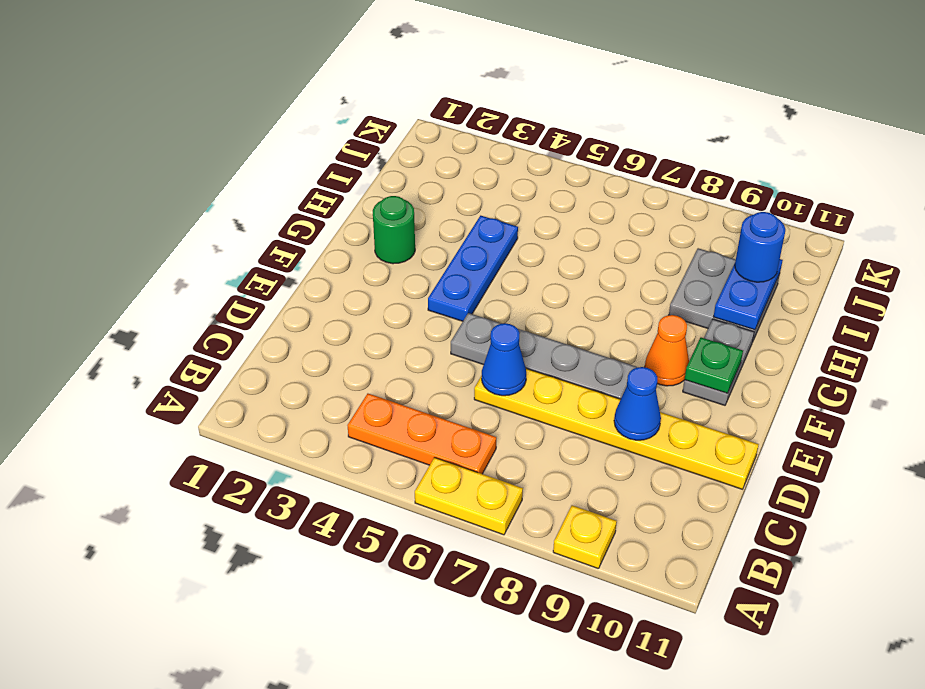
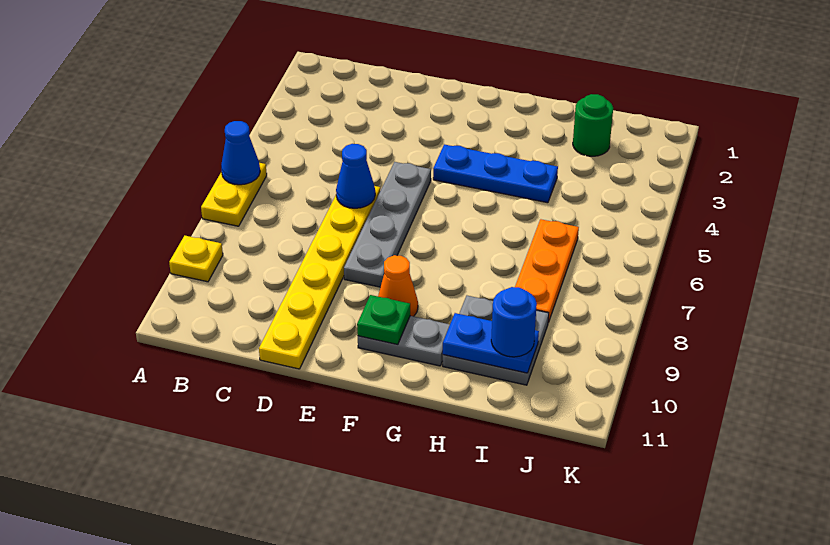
orange 1x3 plate [347,394,496,474] -> orange 1x3 plate moved to [515,219,579,323]
blue 1x1 cone [614,367,661,440] -> blue 1x1 cone moved to [221,121,260,185]
green 1x1 round brick [373,196,415,264] -> green 1x1 round brick moved to [573,94,613,156]

